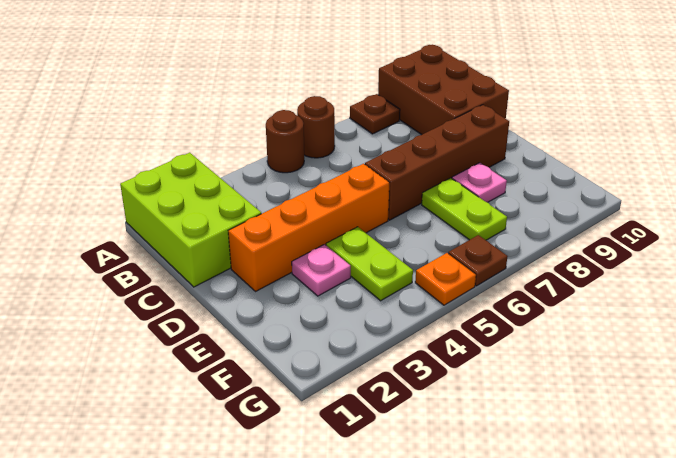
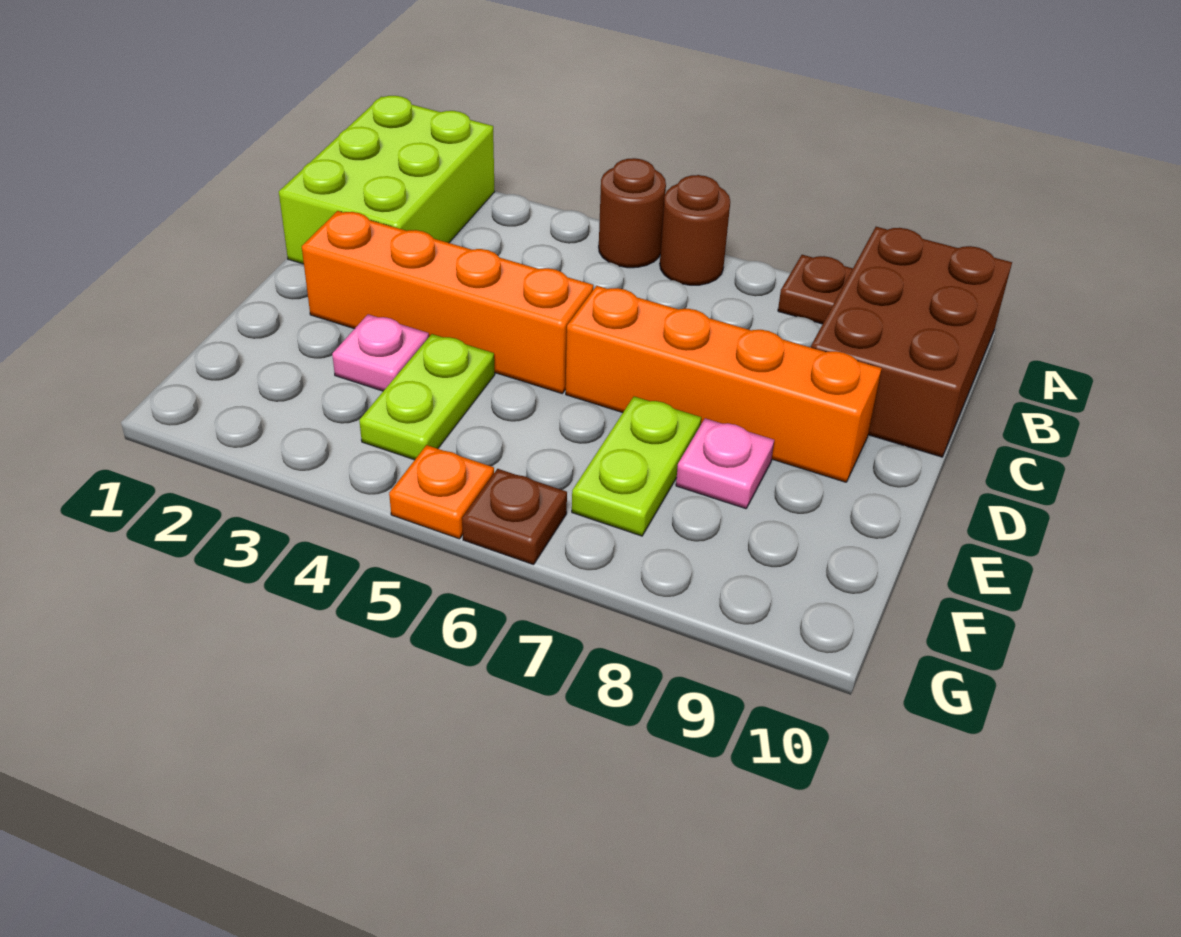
brown 1x4 brick [365,105,509,220] -> orange 1x4 brick [566,286,882,482]

